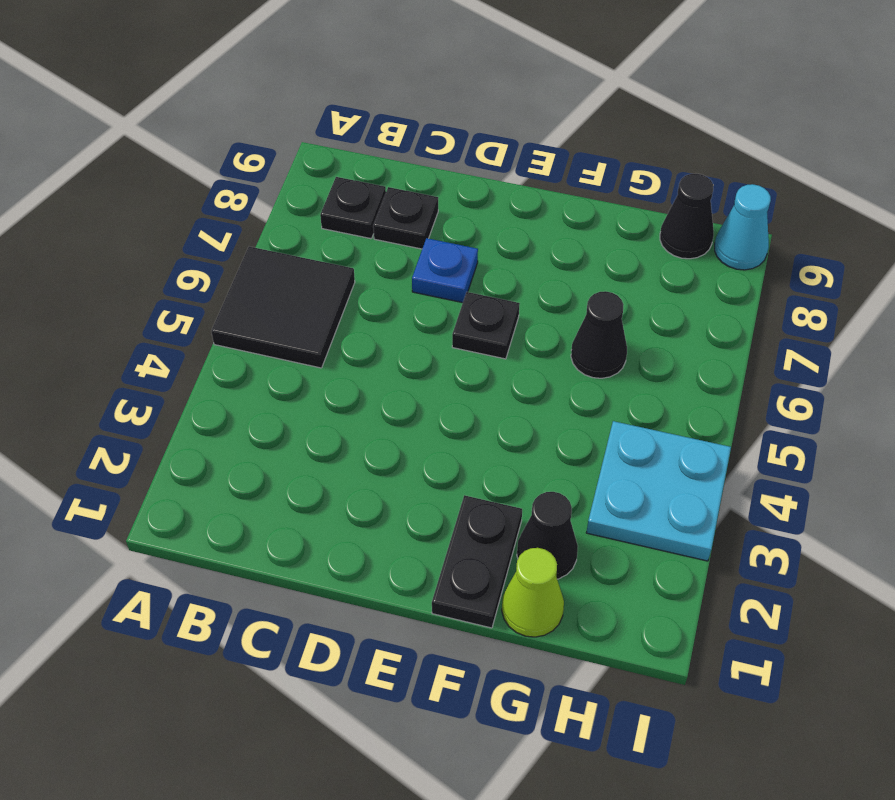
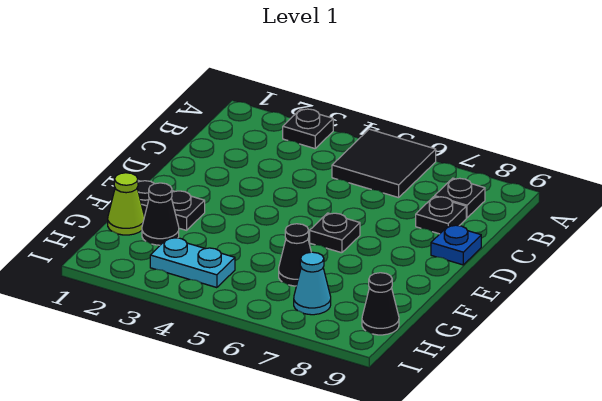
none -> black 1x1 plate [283,109,333,149]
blue 1x1 plate [412,238,478,303] -> blue 1x1 plate moved to [431,225,481,265]
cyan 2x2 plate [586,421,731,561] -> cyan 1x2 plate [150,238,235,288]
cyan 1x1 cone [715,184,771,270] -> cyan 1x1 cone moved to [294,252,331,315]

